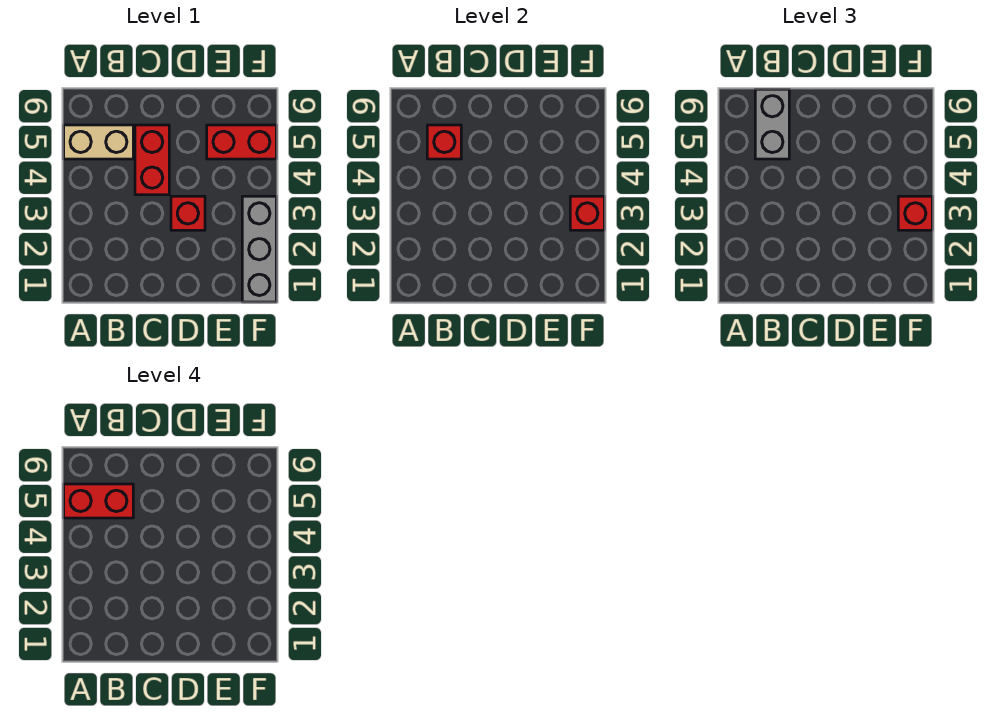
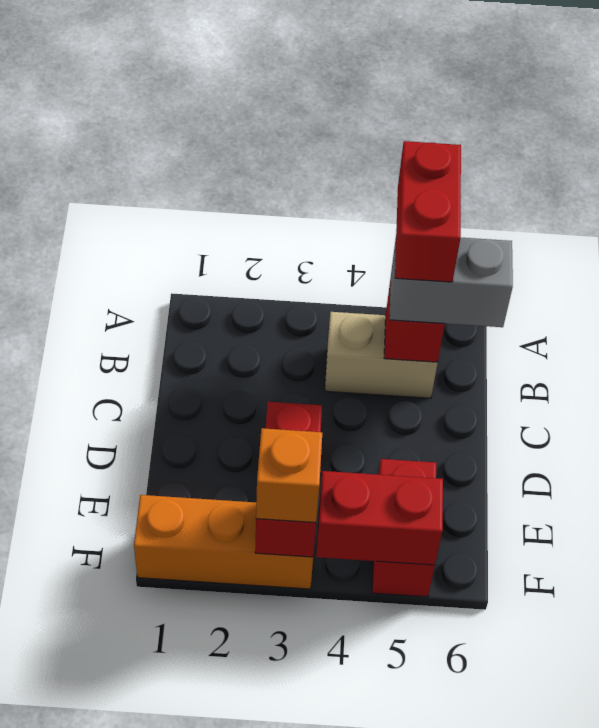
tan 1x2 brick [64,125,133,159] -> tan 1x2 brick turned to [325,312,438,398]
red 1x2 brick [135,125,169,195] -> red 1x2 brick moved to [316,471,443,565]
grey 1x3 brick [242,196,276,302] -> orange 1x3 brick [134,495,313,589]
red 1x1 brick [898,196,932,230] -> orange 1x1 brick [256,428,322,523]

